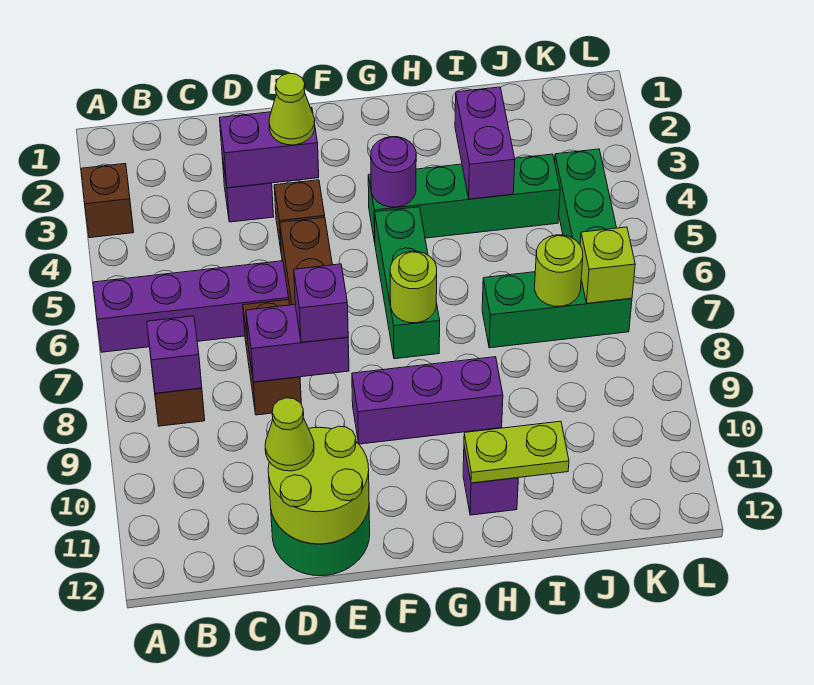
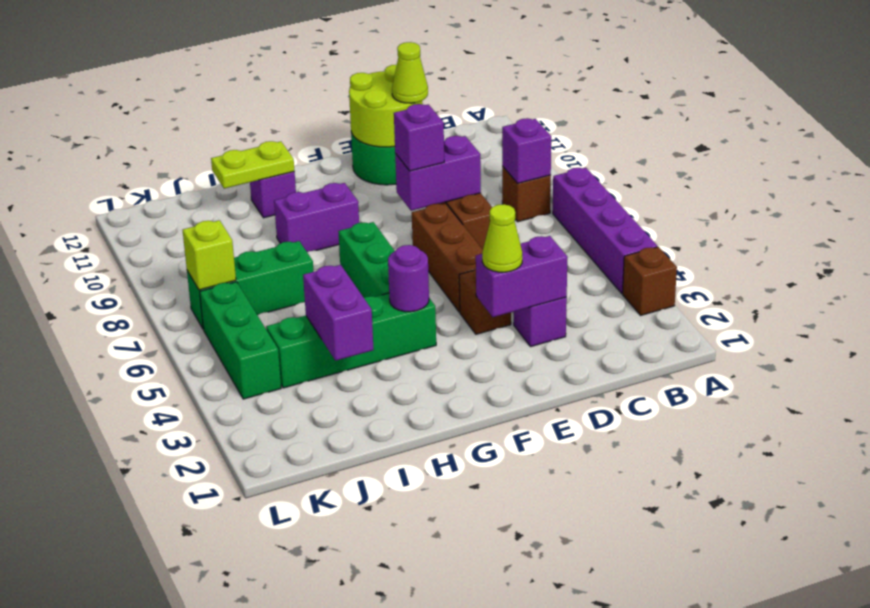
purple 1x4 brick [93,261,289,352] -> purple 1x4 brick turned to [553,168,658,294]
purple 1x3 brick [352,357,503,444] -> purple 1x2 brick [274,183,359,252]
lime 1x1 round brick [390,251,437,323] -> none
lime 1x1 round brick [535,235,583,306] -> none

